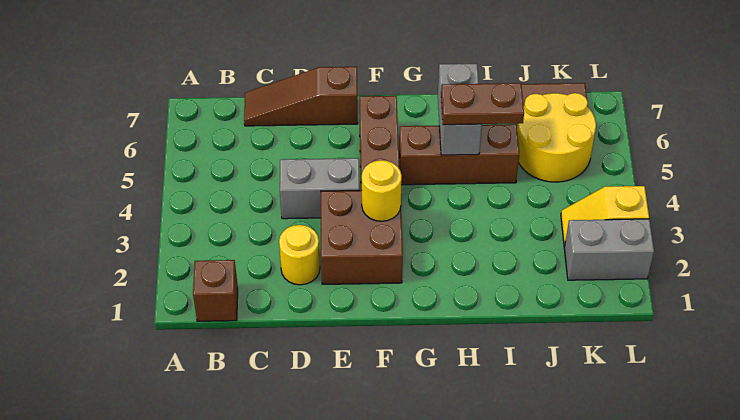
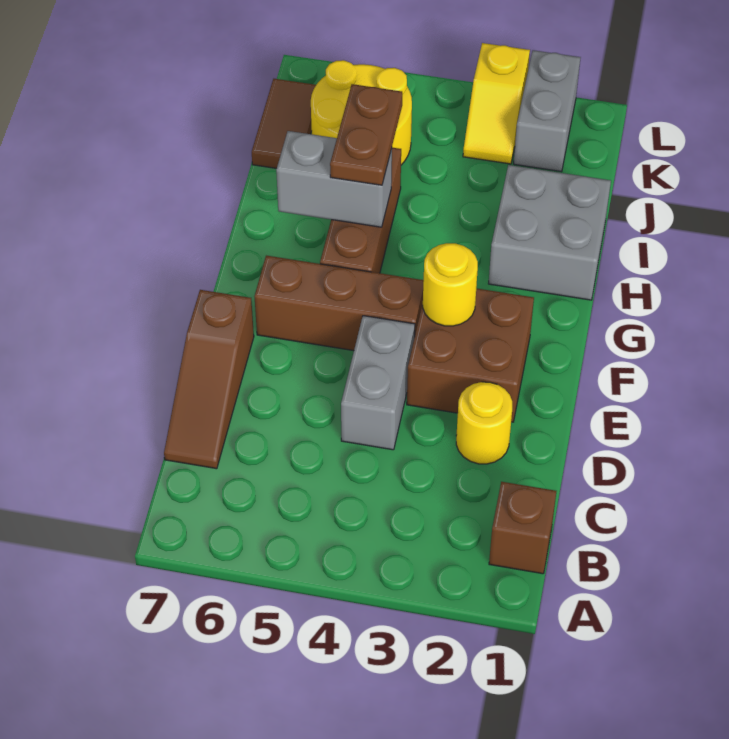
none -> grey 2x2 brick [489,165,611,300]

